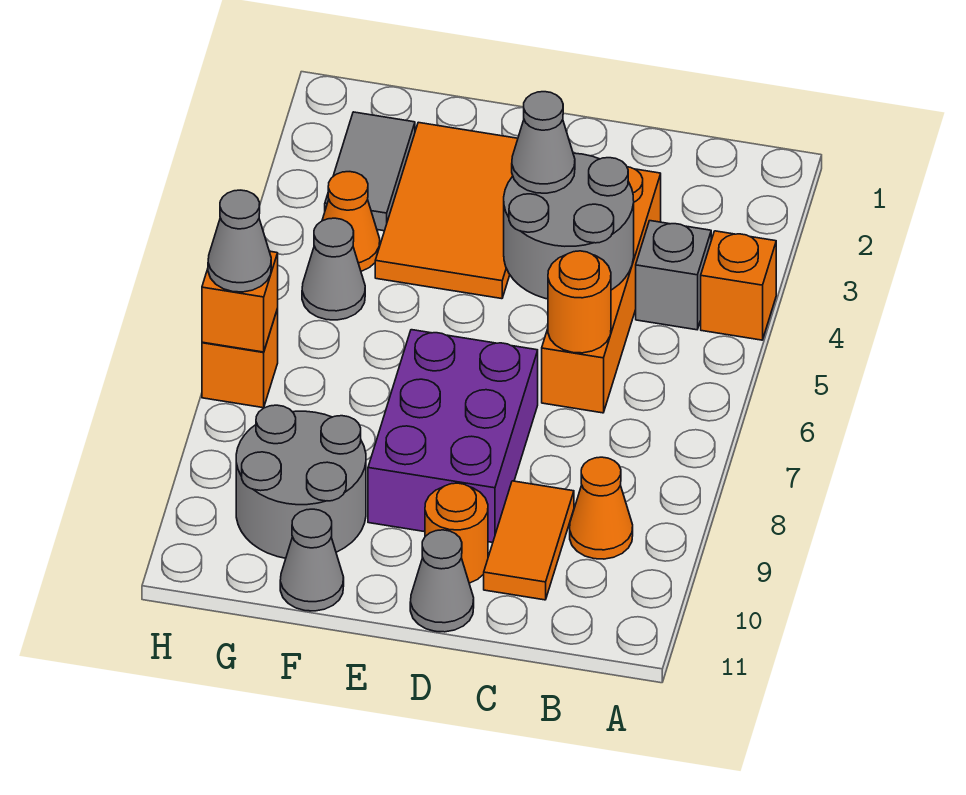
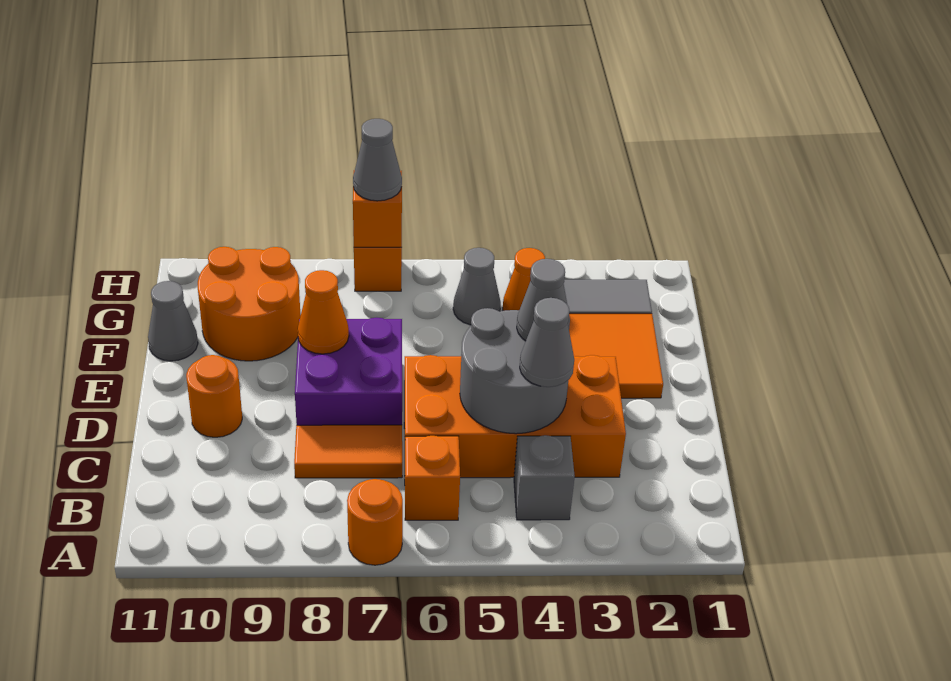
orange 1x1 brick [701,231,776,340] -> orange 1x1 brick moved to [405,436,460,520]
orange 1x1 cone [570,457,633,559] -> orange 1x1 cone moved to [298,270,349,354]
orange 1x4 brick [542,167,661,413] -> orange 2x4 brick [404,355,626,478]
orange 1x1 round brick [548,251,611,353] -> orange 1x1 round brick moved to [347,479,403,565]
orange 1x2 tile [484,481,574,600] -> orange 1x2 tile moved to [294,425,402,478]
purple 2x3 brick [368,330,538,542] -> purple 2x2 brick [295,318,402,425]
grey 1x1 cone [410,530,474,632] -> grey 1x1 cone moved to [520,298,574,387]
grey 2x2 round brick [236,405,366,558] -> orange 2x2 round brick [198,247,301,361]

